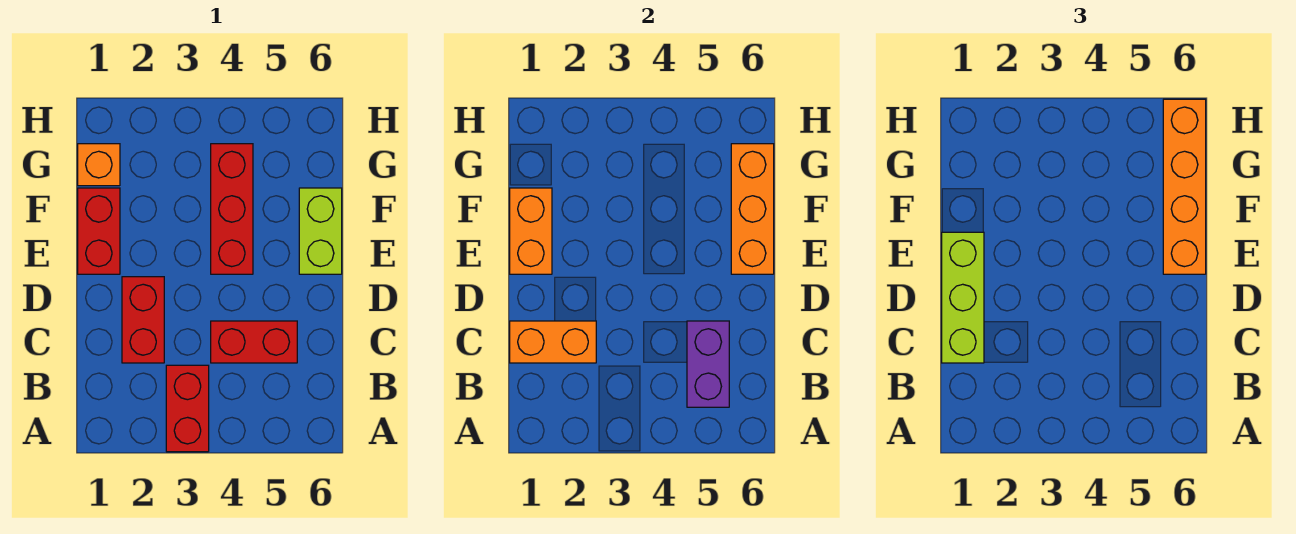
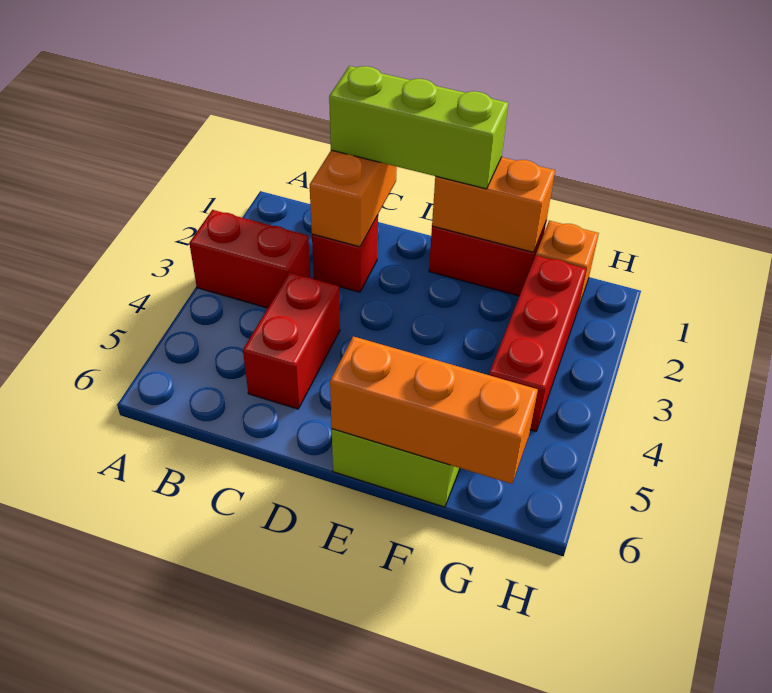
purple 1x2 brick [687,321,729,407] -> none
red 1x2 brick [122,277,164,363] -> red 1x1 brick [312,215,378,292]
red 1x3 brick [211,144,253,274] -> red 1x3 brick turned to [489,255,586,431]
orange 1x4 brick [1163,99,1206,274] -> none

